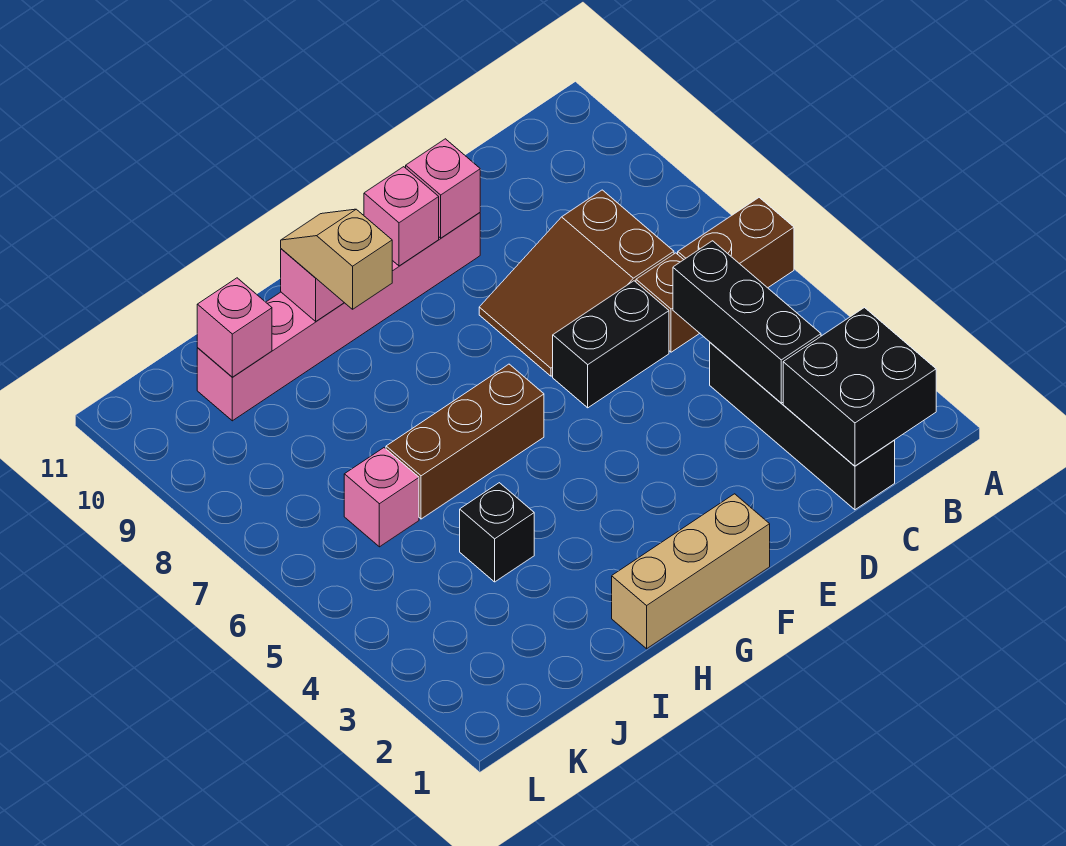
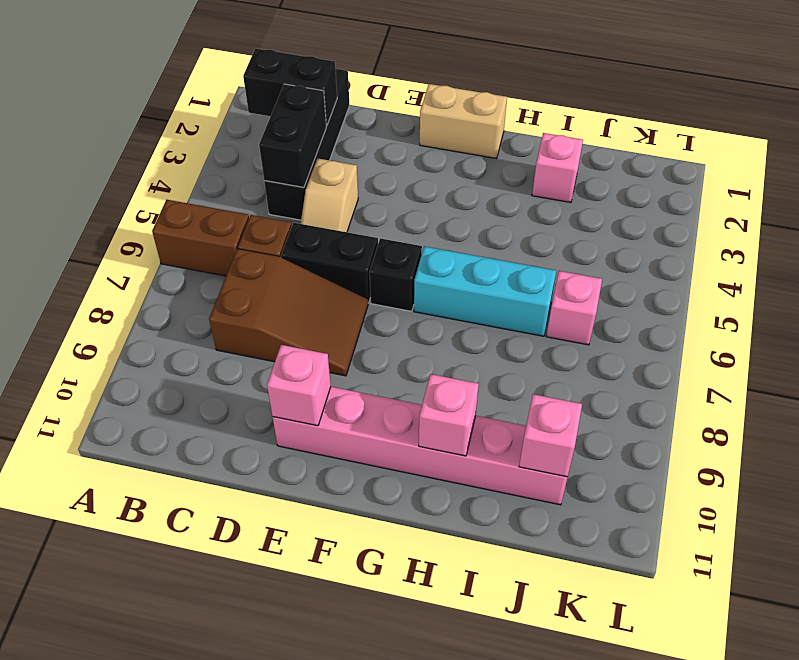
black 2x2 brick [783,308,936,466] -> black 1x2 brick [243,48,337,126]
black 1x3 brick [673,241,821,403] -> black 1x2 brick [259,84,326,188]
tan 1x3 brick [612,494,770,649] -> tan 1x2 brick [420,84,507,159]
pink 1x1 brick [364,167,439,266] -> pink 1x1 brick moved to [532,133,583,203]
brown 1x3 brick [386,364,544,519] -> cyan 1x3 brick [414,246,556,336]
tan 1x2 slope [281,209,392,309] -> tan 1x2 slope moved to [301,158,358,232]
black 1x1 brick [460,483,534,582] -> black 1x1 brick moved to [370,238,422,311]

